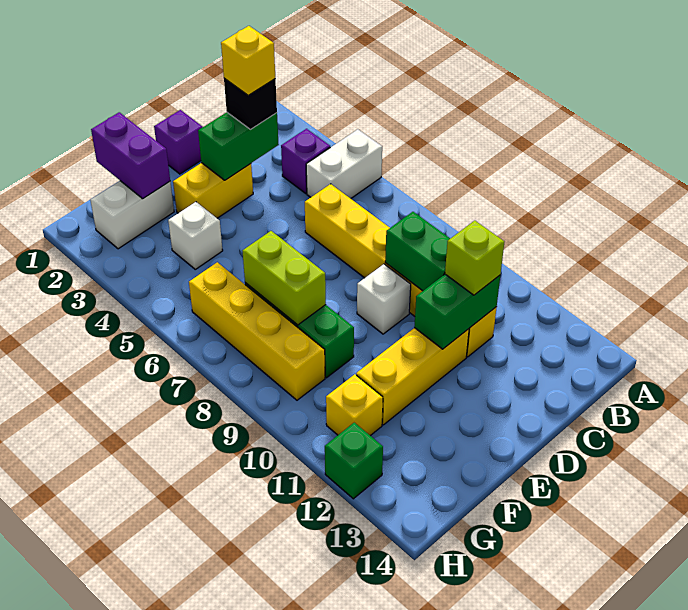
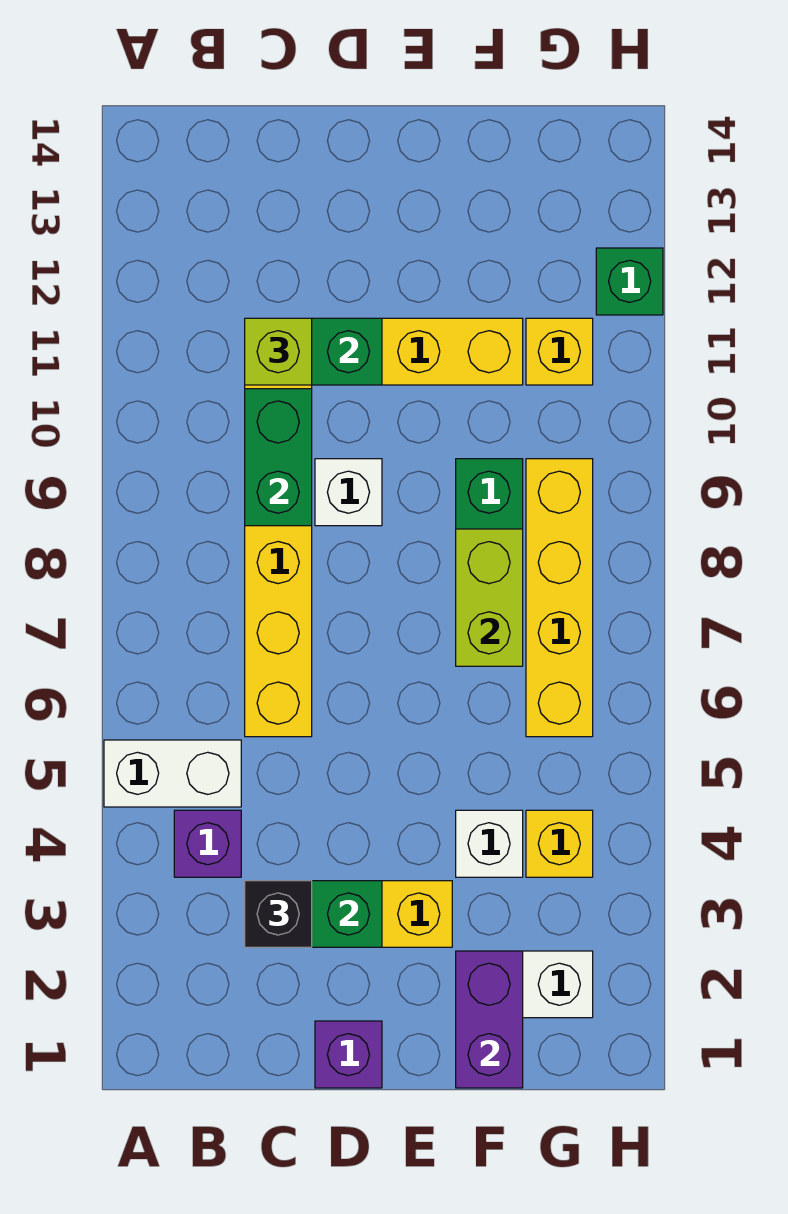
yellow 1x1 brick [221,26,275,95] -> yellow 1x1 brick moved to [526,810,593,877]

